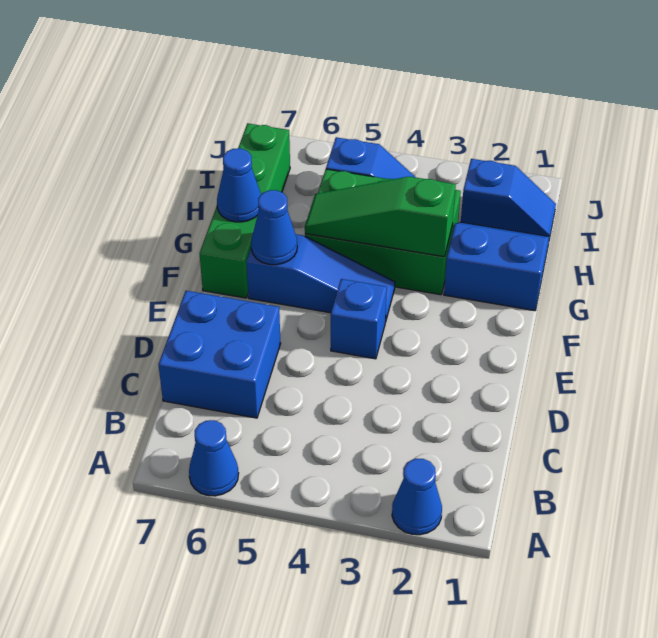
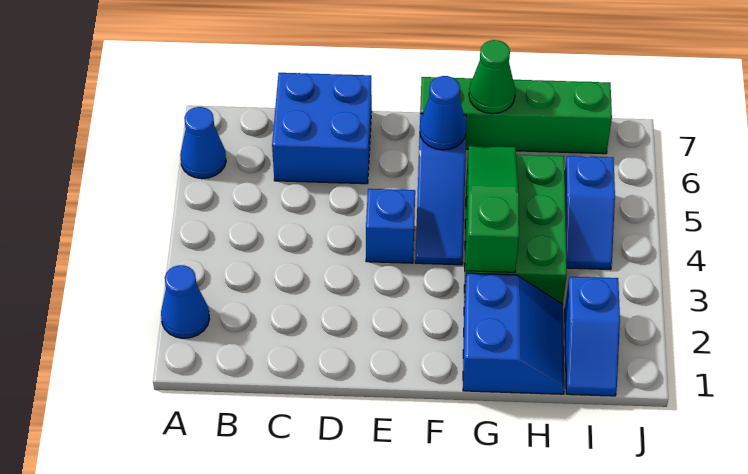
blue 1x1 cone [217,148,261,222] -> green 1x1 cone [469,40,515,114]

